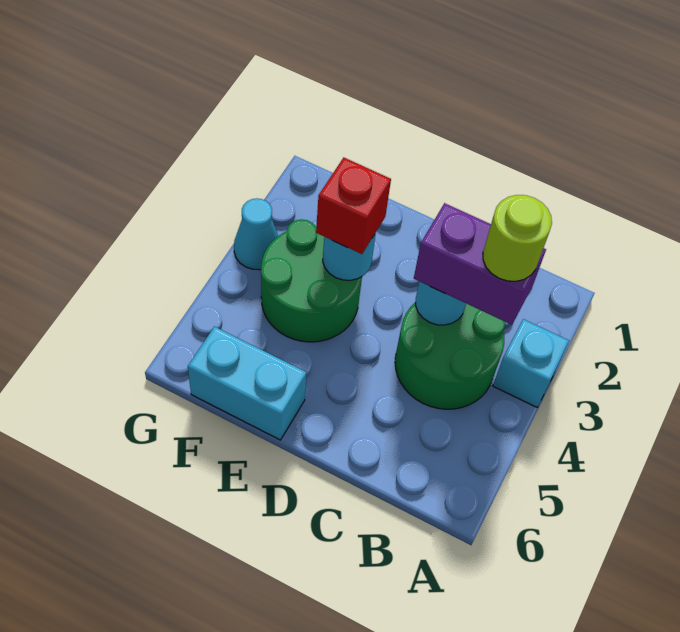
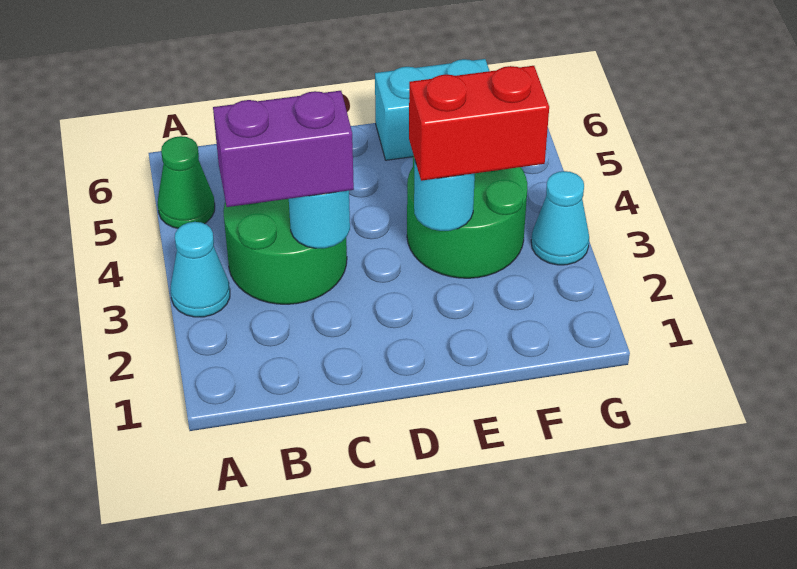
cyan 1x1 brick [493,319,569,407] -> cyan 1x1 cone [171,222,230,317]
none -> green 1x1 cone [158,136,215,228]
lime 1x1 round brick [483,195,552,281] -> none
red 1x1 brick [316,158,391,254] -> red 1x2 brick [409,66,549,181]

